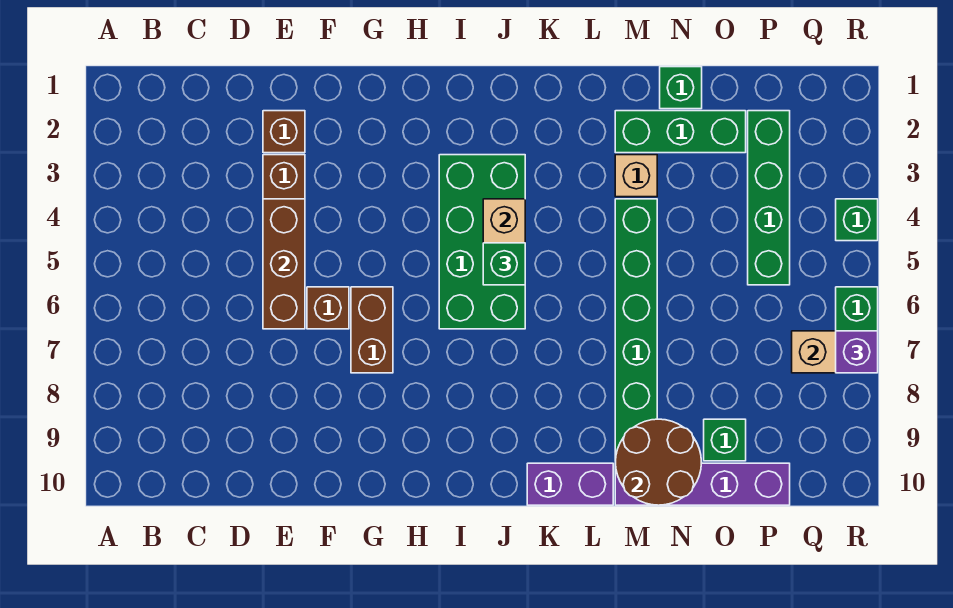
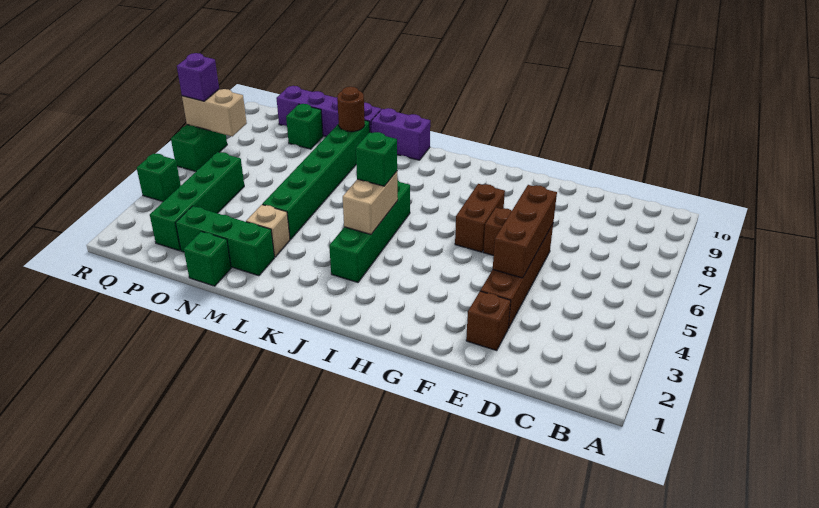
green 2x4 brick [439,155,525,329] -> green 1x4 brick [329,180,410,282]
brown 2x2 round brick [616,419,701,505] -> brown 1x1 round brick [337,87,365,132]

